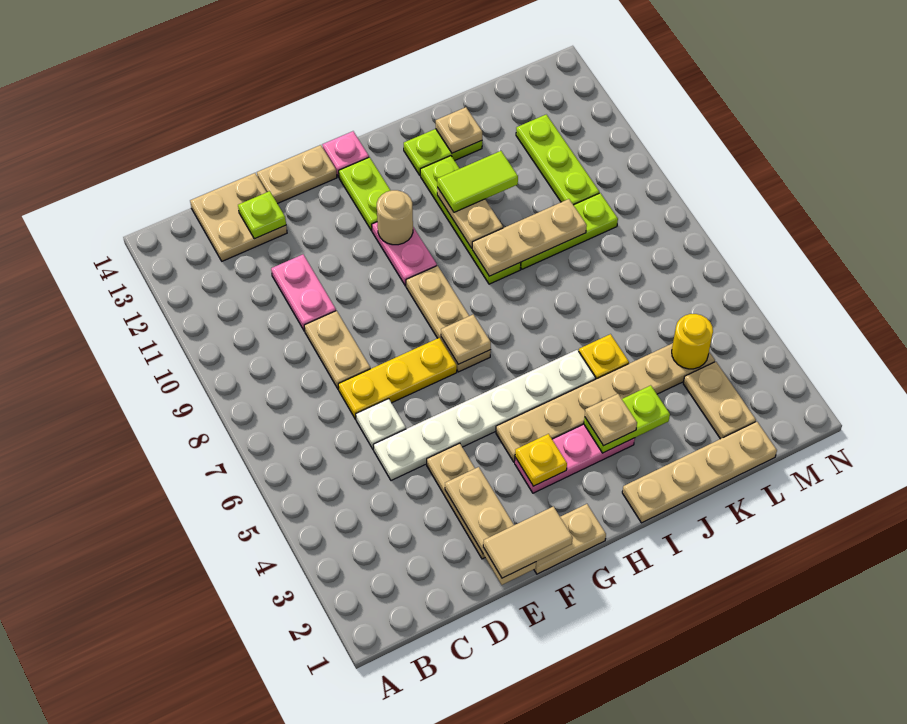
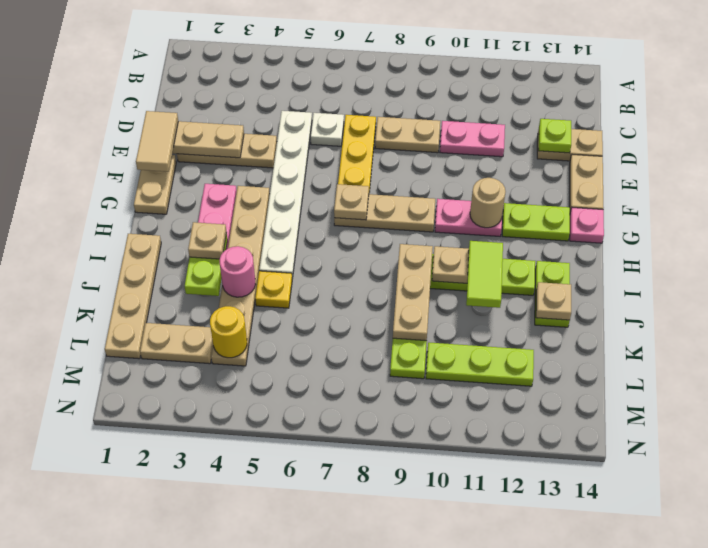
tan 2x2 plate [190,173,287,261] -> tan 1x2 plate [537,129,603,161]
yellow 1x1 plate [515,434,567,486] -> none
none -> pink 1x1 round brick [219,246,256,297]

